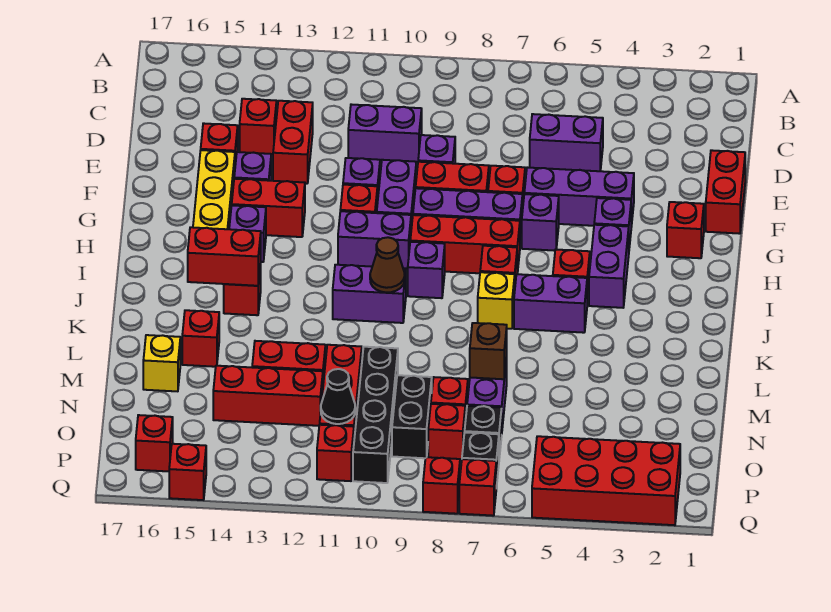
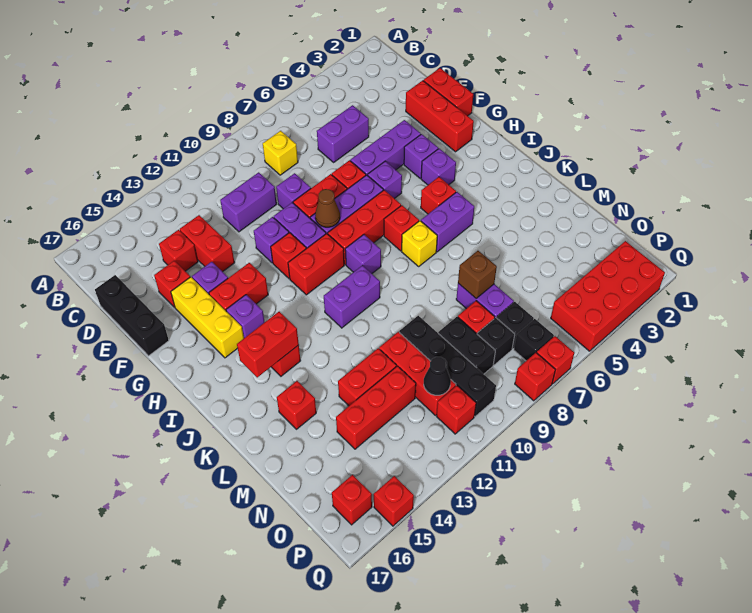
none -> black 1x3 brick [95,275,169,356]
red 1x1 brick [667,202,704,258] -> red 1x3 brick [406,80,474,152]
purple 1x2 brick [589,225,629,308] -> purple 1x1 brick [421,148,456,185]
purple 1x2 brick [338,211,411,270] -> red 1x2 brick [288,233,344,295]
brown 1x1 cone [370,237,405,293] -> brown 1x1 cone moved to [315,189,340,227]
yellow 1x1 brick [143,335,180,391] -> yellow 1x1 brick moved to [263,131,298,175]
red 1x1 brick [428,404,465,460] -> black 1x1 brick [477,318,515,365]

